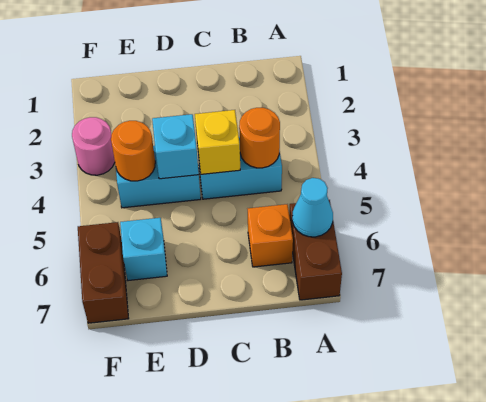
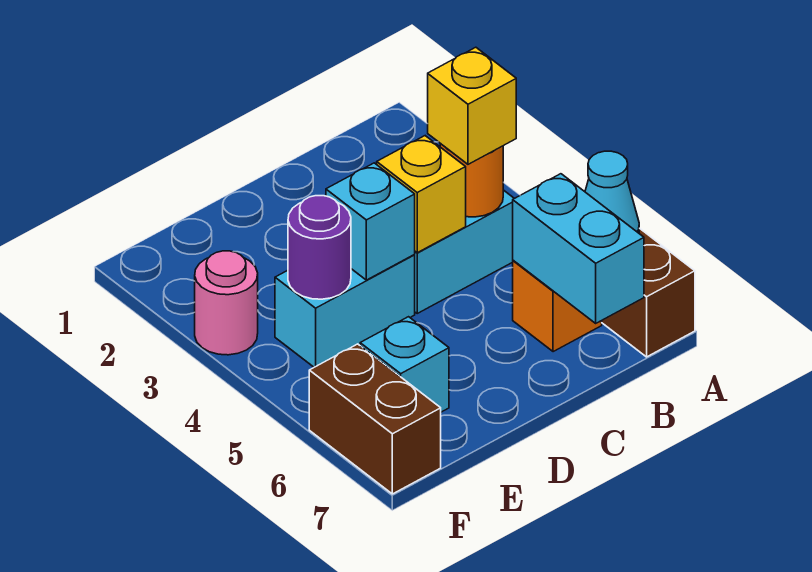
none -> yellow 1x1 brick [428,47,516,164]
none -> cyan 1x2 brick [513,174,644,323]
orange 1x1 round brick [111,121,155,181] -> purple 1x1 round brick [288,196,351,299]

